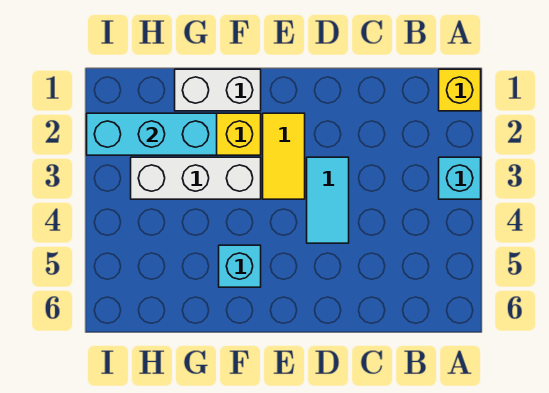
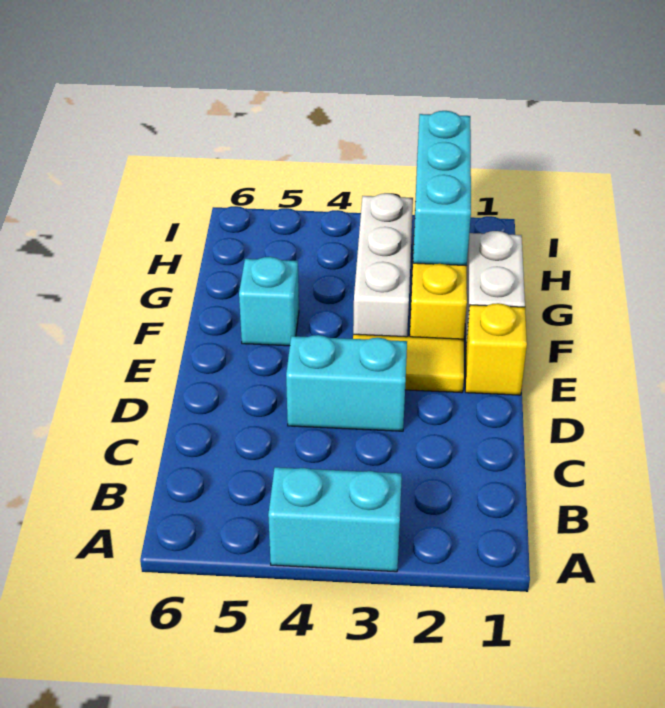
yellow 1x1 brick [439,69,481,111] -> yellow 1x1 brick moved to [465,303,527,395]
cyan 1x1 brick [439,157,481,199] -> cyan 1x2 brick [268,467,402,572]
cyan 1x2 tile [307,157,349,243] -> cyan 1x2 brick [286,335,407,431]

